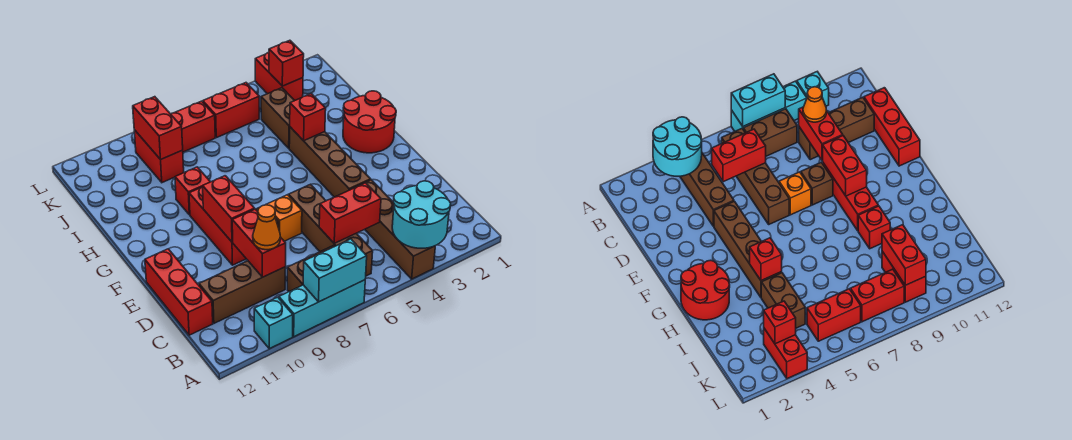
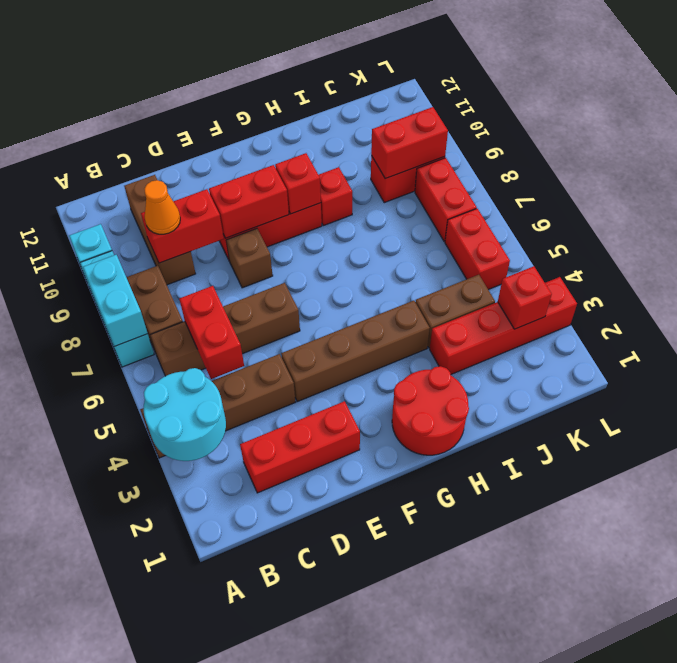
red 1x3 brick [145,249,213,335] -> red 1x3 brick moved to [240,401,360,493]
orange 1x1 brick [266,195,302,241] -> none
red 1x1 brick [290,94,326,141] -> red 1x1 brick moved to [275,153,321,214]
red 1x2 brick [255,52,303,100] -> red 1x4 brick [430,277,577,374]

